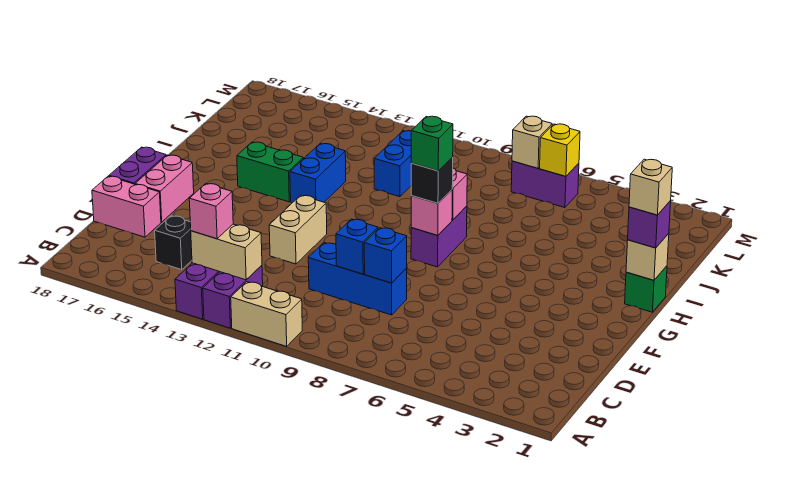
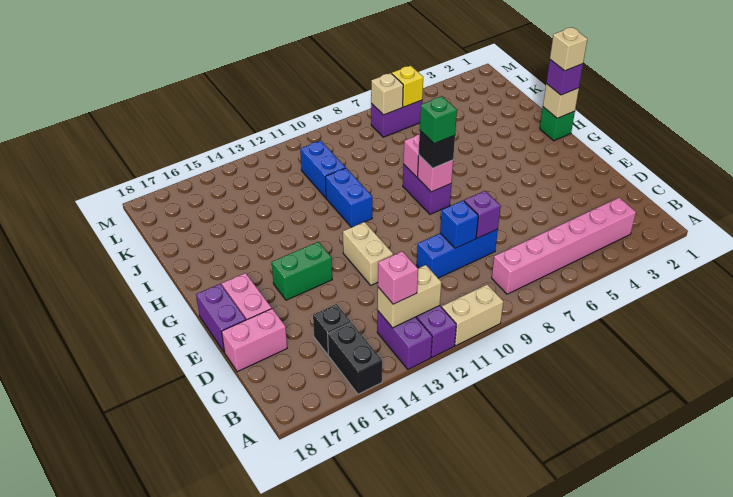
none -> black 1x2 brick [328,323,382,394]
none -> pink 1x6 brick [492,198,636,294]
blue 1x1 brick [364,228,407,283] -> purple 1x1 brick [464,191,501,238]
blue 1x2 brick [290,143,346,203] -> blue 1x2 brick moved to [325,168,372,227]
green 1x2 brick [237,142,304,202] -> green 1x2 brick moved to [272,242,332,300]

